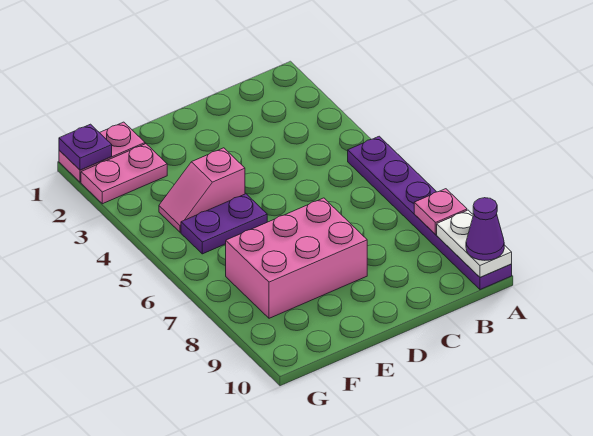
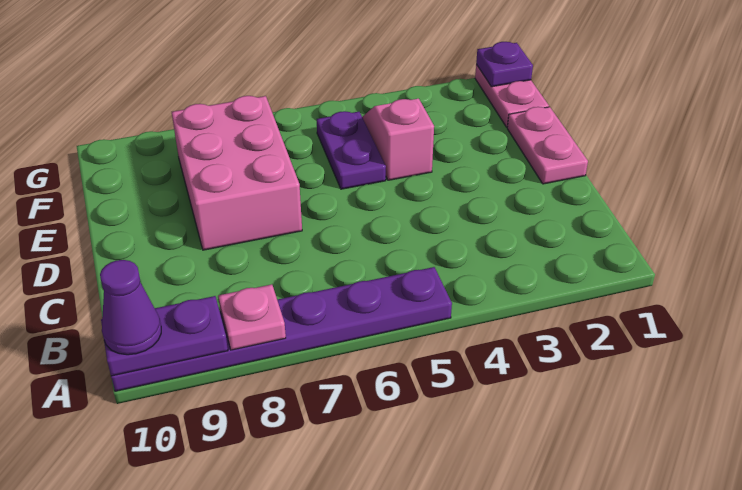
white 1x2 plate [437,210,512,277] -> purple 1x2 plate [101,296,228,376]
pink 1x2 plate [81,144,167,204] -> pink 1x2 plate moved to [507,107,588,184]

